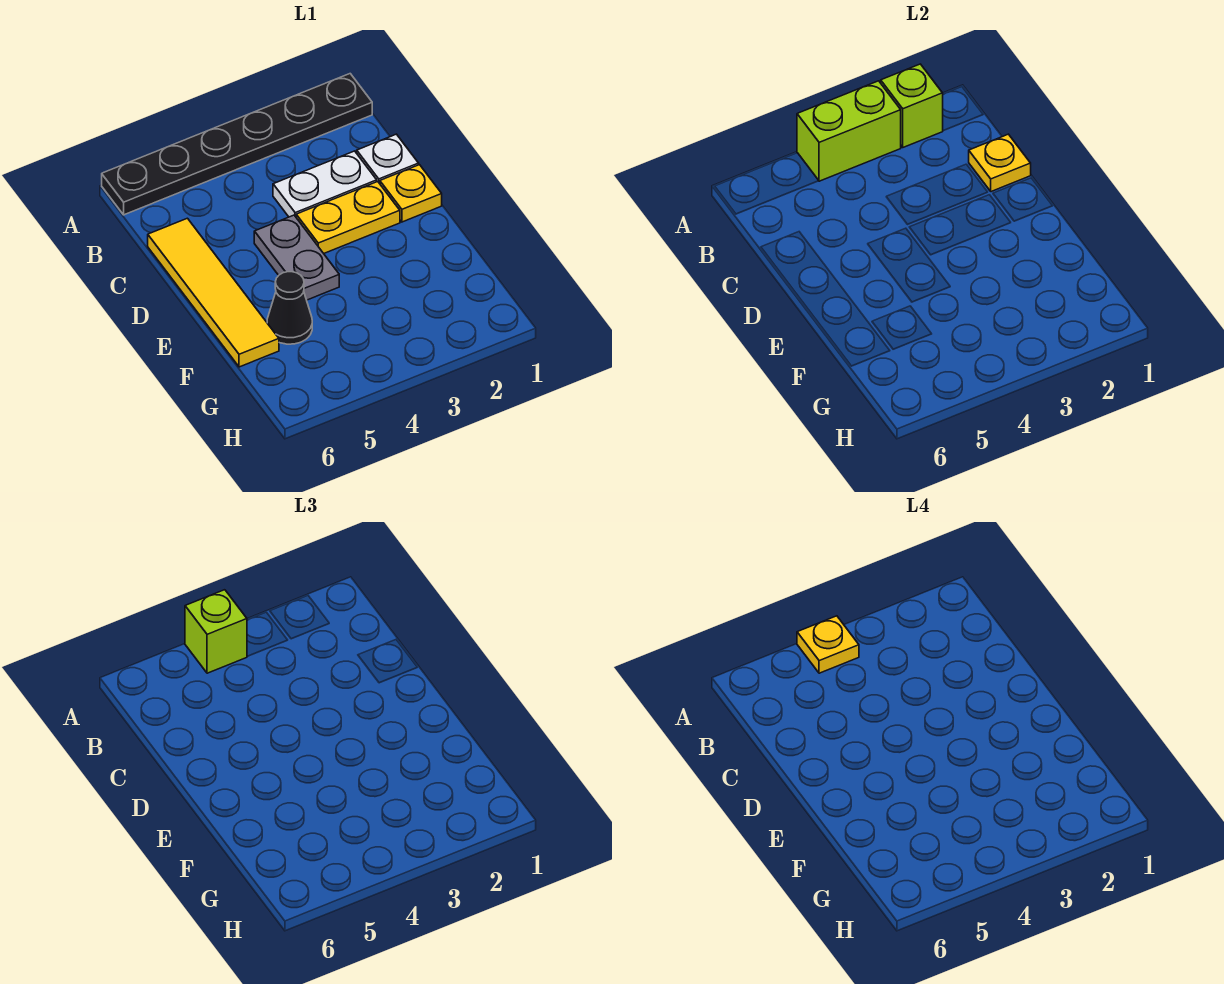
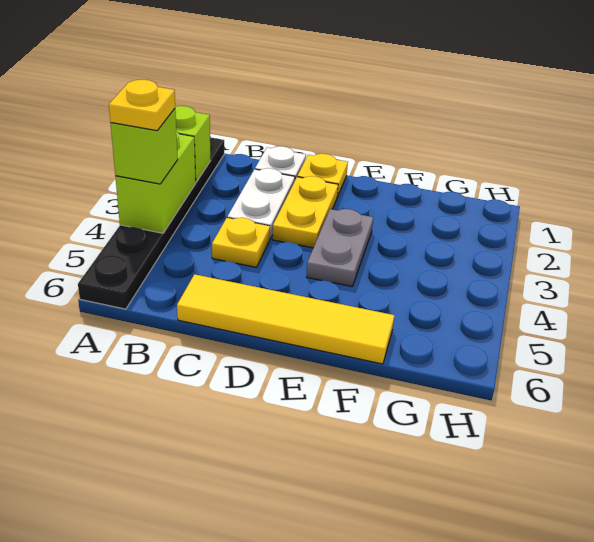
yellow 1x1 plate [969,134,1031,192] -> yellow 1x1 plate moved to [212,218,270,267]
grey 1x2 plate [254,215,339,300] -> grey 1x2 plate turned to [307,209,373,286]
black 1x1 cone [267,272,312,344] -> none

